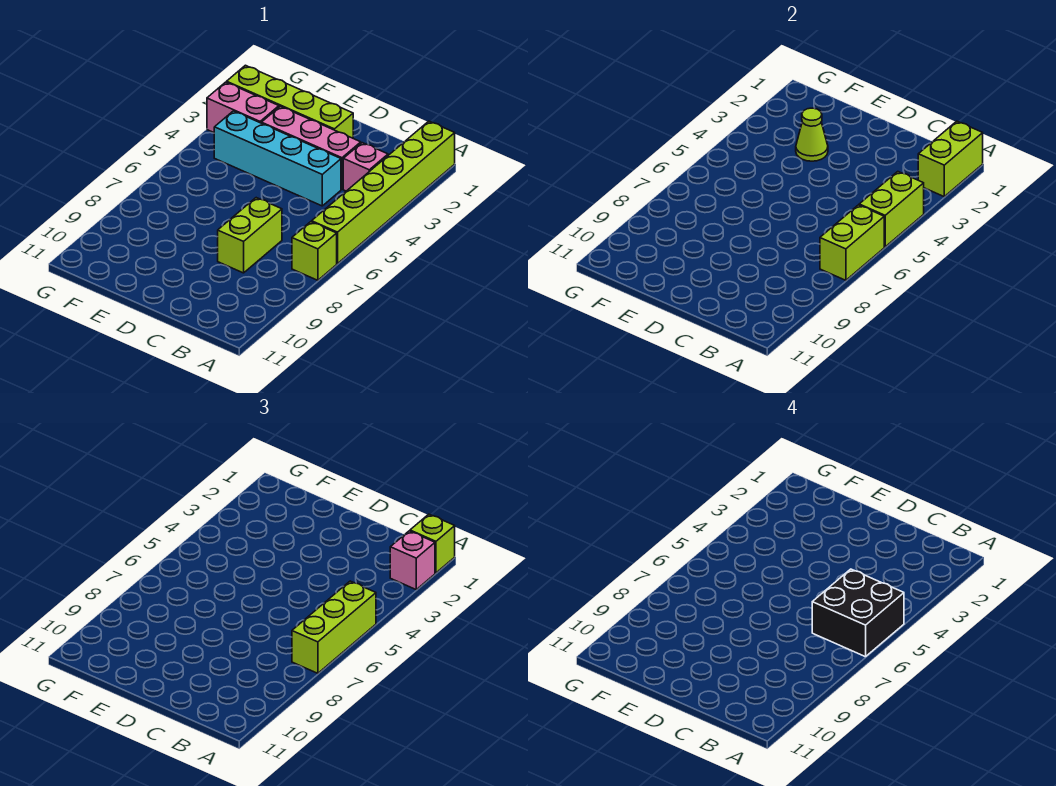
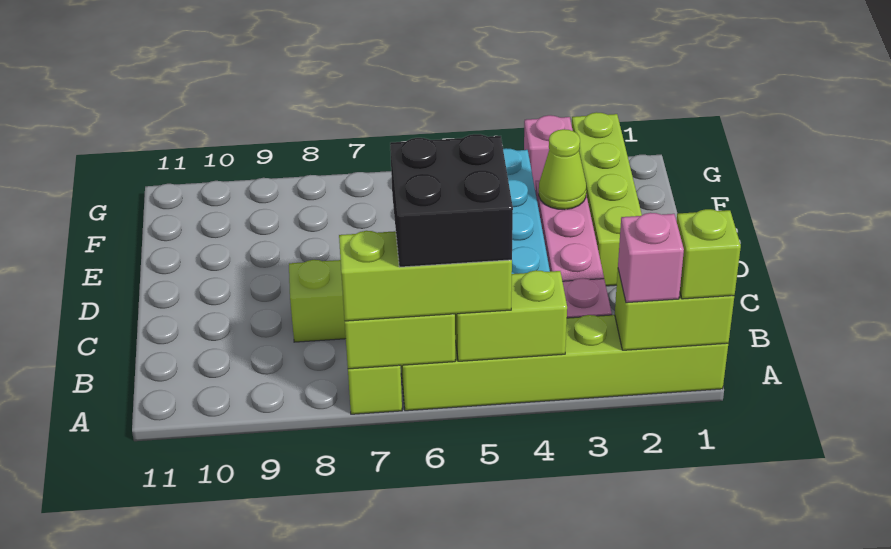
pink 1x2 brick [207,82,279,133] -> pink 1x1 brick [524,115,573,191]

